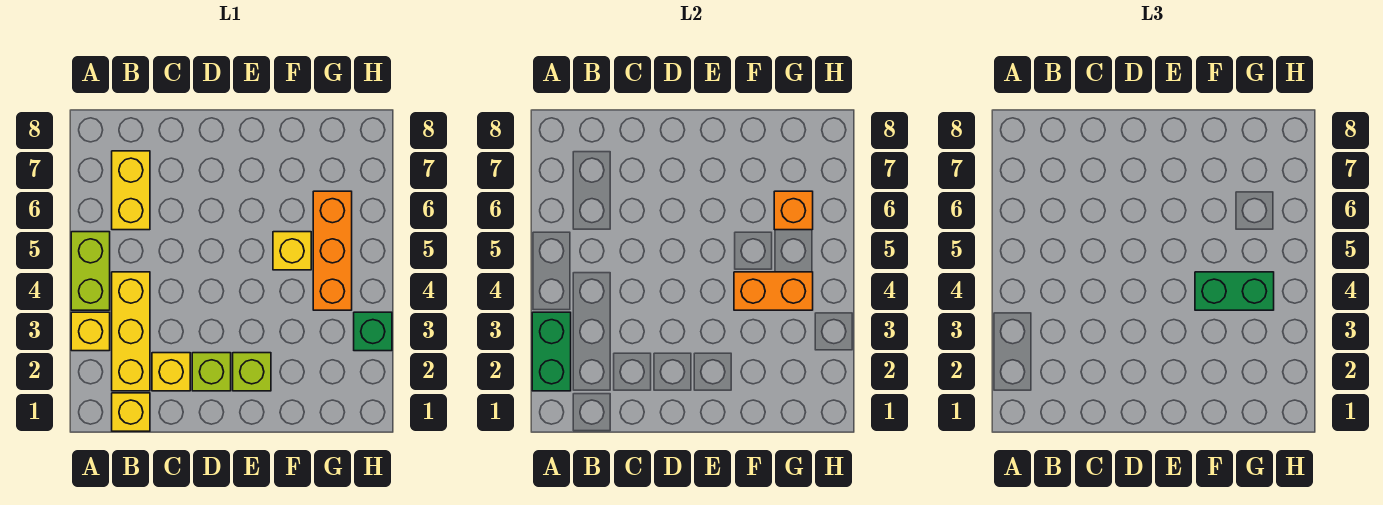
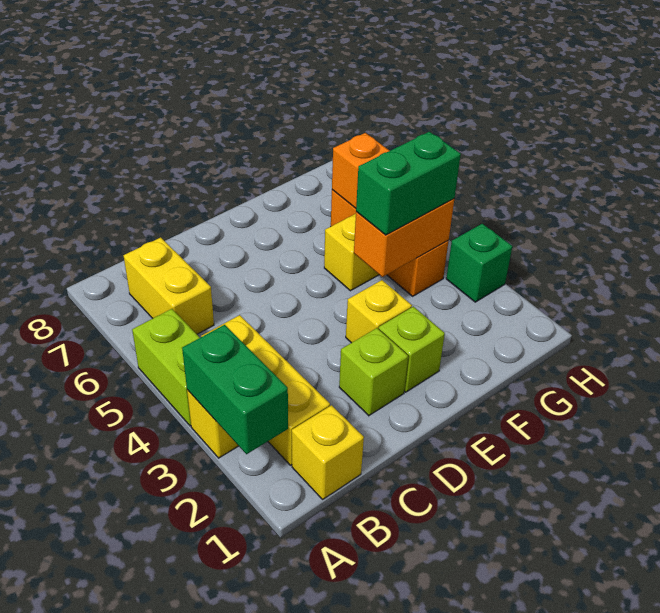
yellow 1x1 brick [152,353,190,391] -> yellow 1x1 brick moved to [346,280,412,343]

